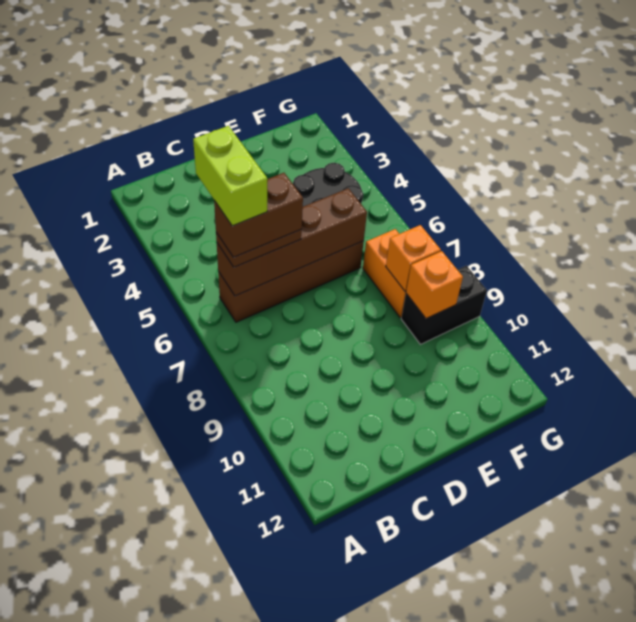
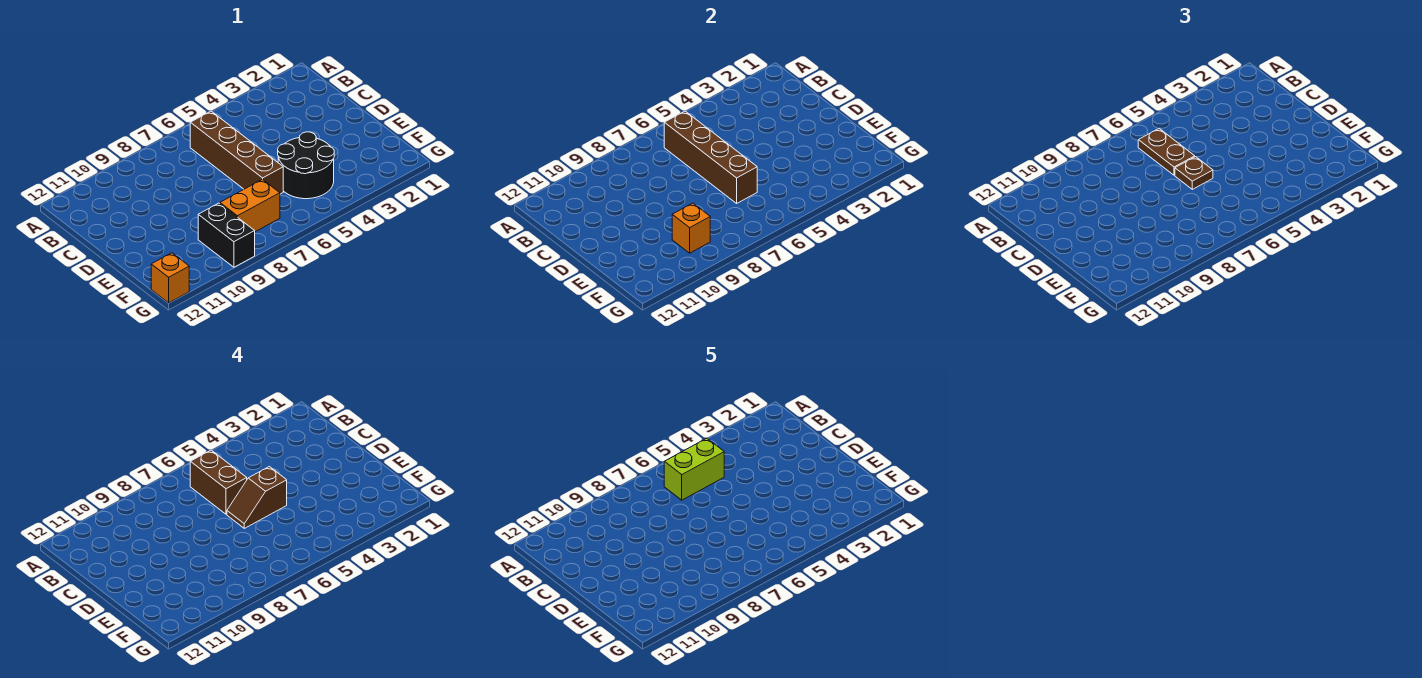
none -> brown 1x2 slope [227,467,287,528]
none -> brown 1x1 plate [1175,157,1213,189]
orange 1x1 brick [386,225,441,291] -> orange 1x1 brick moved to [151,253,189,303]

